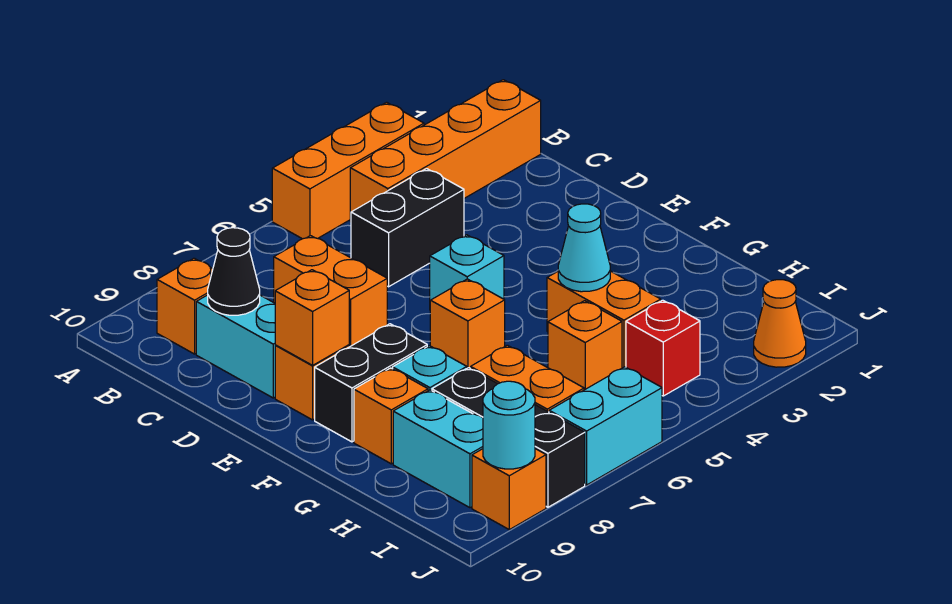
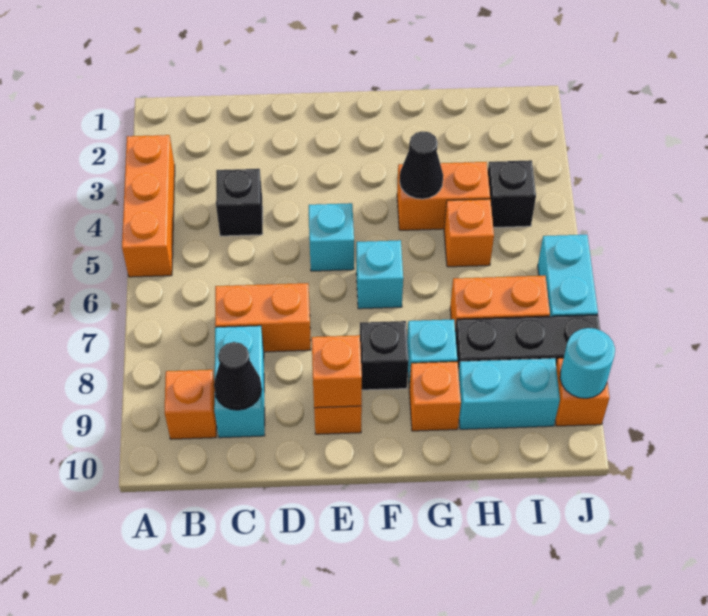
orange 1x4 brick [350,80,541,222] -> none
black 1x2 brick [351,169,464,287] -> black 1x1 brick [216,169,263,236]
cyan 1x2 brick [196,295,275,398] -> cyan 1x2 brick turned to [214,326,265,438]
orange 1x1 brick [430,279,505,368] -> cyan 1x1 brick [356,240,403,309]
black 1x2 brick [315,324,427,442] -> black 1x1 brick [360,321,409,390]
cyan 1x1 cone [558,204,610,292] -> black 1x1 cone [399,131,443,199]
red 1x1 brick [626,300,700,396] -> black 1x1 brick [488,160,536,228]
orange 1x1 cone [754,280,806,367] -> none

